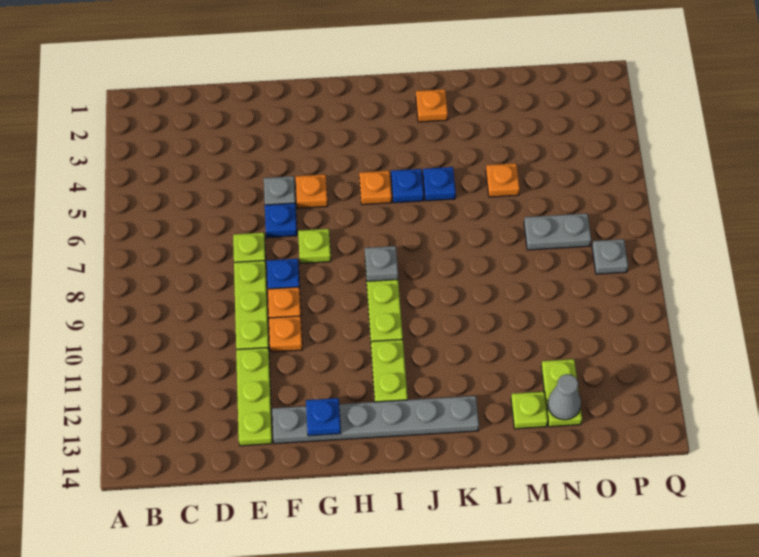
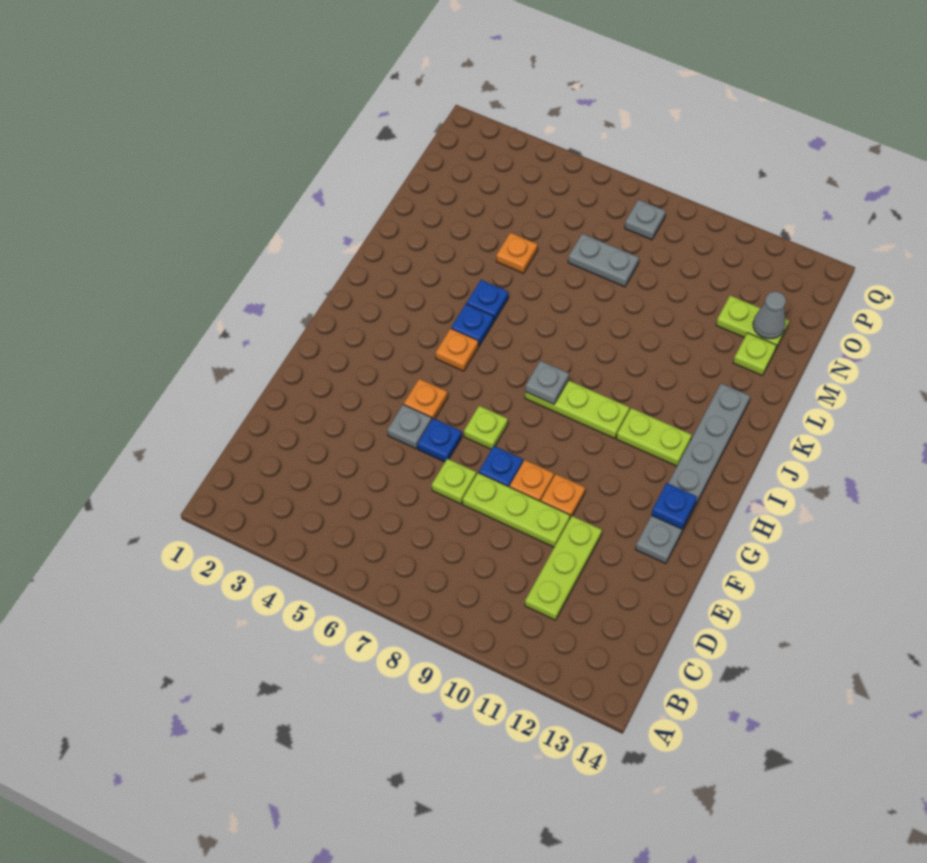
lime 1x3 plate [236,348,272,446] -> lime 1x3 plate turned to [525,516,602,620]
orange 1x1 plate [416,89,448,122] -> none
grey 1x2 plate [524,213,591,250] -> grey 1x2 plate turned to [568,234,639,287]

